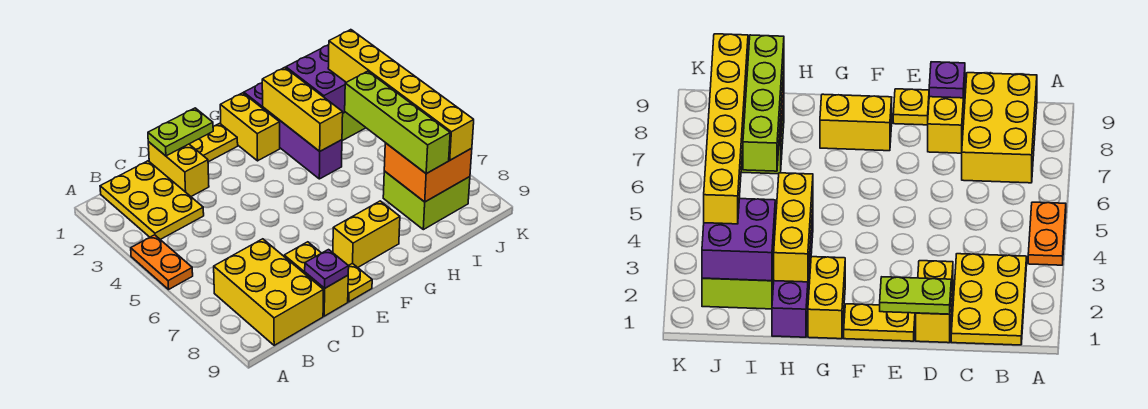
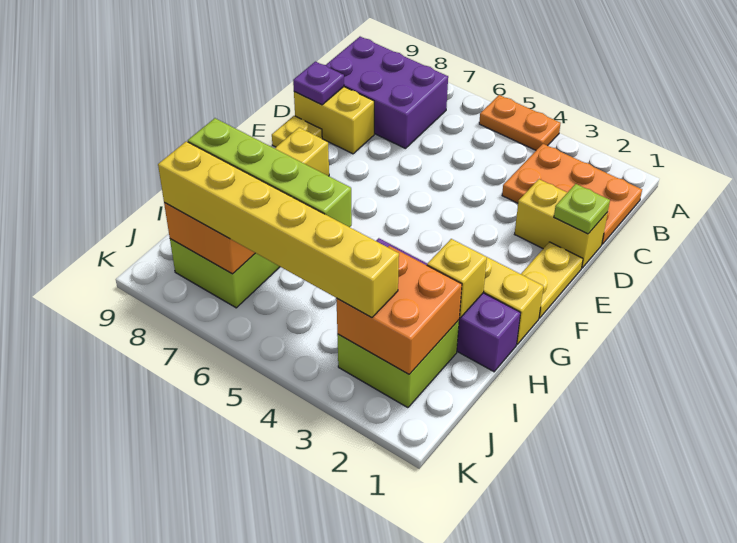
yellow 2x3 plate [100,161,204,240] -> orange 2x3 plate [502,144,642,244]
yellow 2x3 brick [214,239,323,345] -> purple 2x3 brick [326,37,448,149]
lime 1x2 plate [148,108,213,156] -> lime 1x1 plate [554,184,610,234]
yellow 1x3 brick [262,67,343,151] -> yellow 1x1 brick [427,239,487,318]
purple 2x2 brick [286,45,346,113] -> orange 2x2 brick [337,246,462,374]

